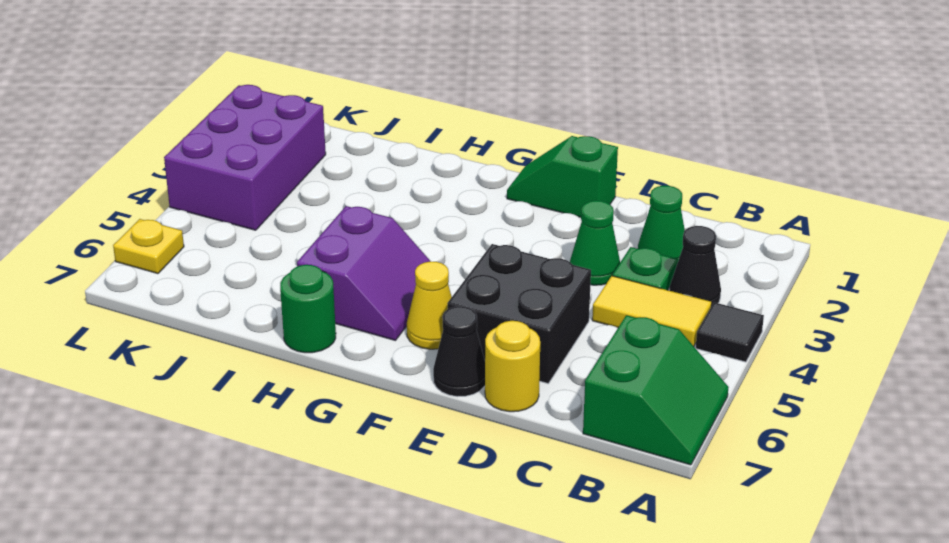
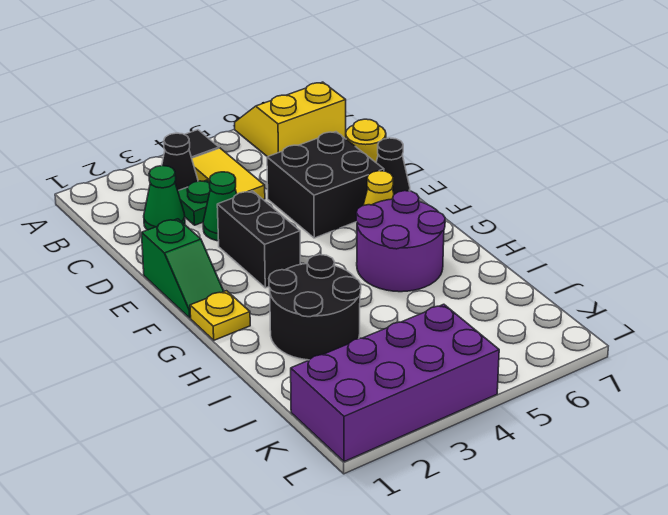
green 2x2 slope [583,315,728,465] -> yellow 2x2 slope [235,82,346,157]
none -> black 1x2 brick [217,191,301,288]
purple 2x2 slope [297,206,430,341] -> purple 2x2 round brick [356,191,445,292]
none -> black 2x2 round brick [269,255,361,360]
green 1x1 round brick [280,265,336,353] -> none
purple 2x3 brick [164,85,326,230] -> purple 2x4 brick [291,304,499,462]
yellow 1x1 plate [113,219,184,274] -> yellow 1x1 plate moved to [190,291,250,340]

